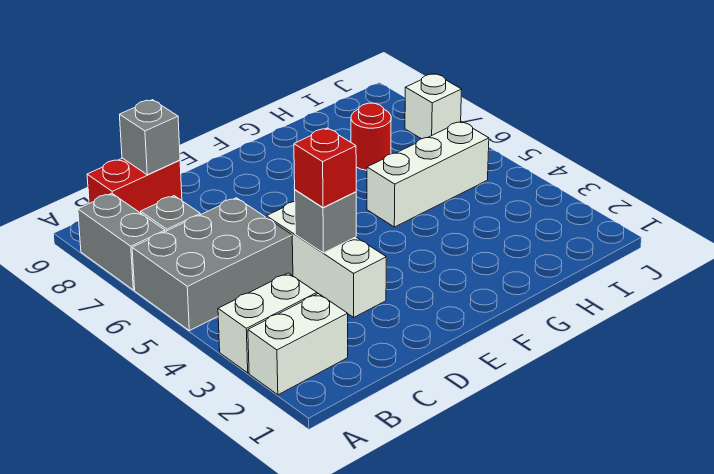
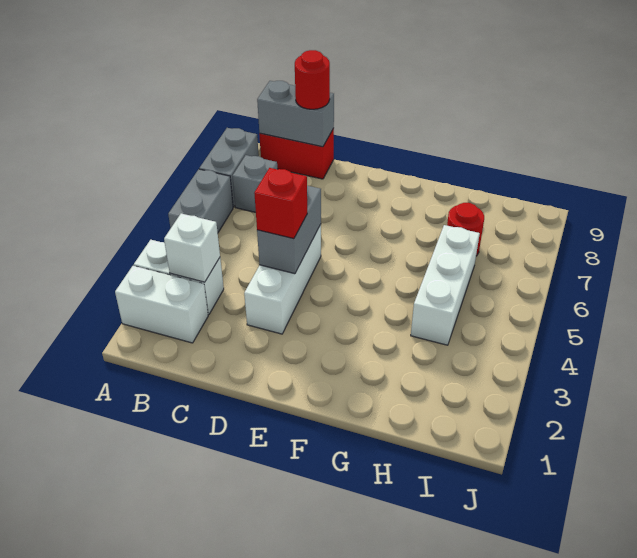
grey 2x3 brick [132,198,293,331] -> grey 1x2 brick [168,169,233,232]
grey 1x1 brick [119,100,180,175] -> grey 1x2 brick [257,81,334,147]
none -> red 1x1 round brick [295,50,330,109]
grey 1x1 brick [295,190,356,253] -> grey 1x2 brick [257,186,321,274]
white 1x3 brick [367,122,489,227] -> white 1x3 brick turned to [411,225,480,345]
white 1x1 brick [405,74,462,139] -> white 1x1 brick moved to [164,213,220,282]

